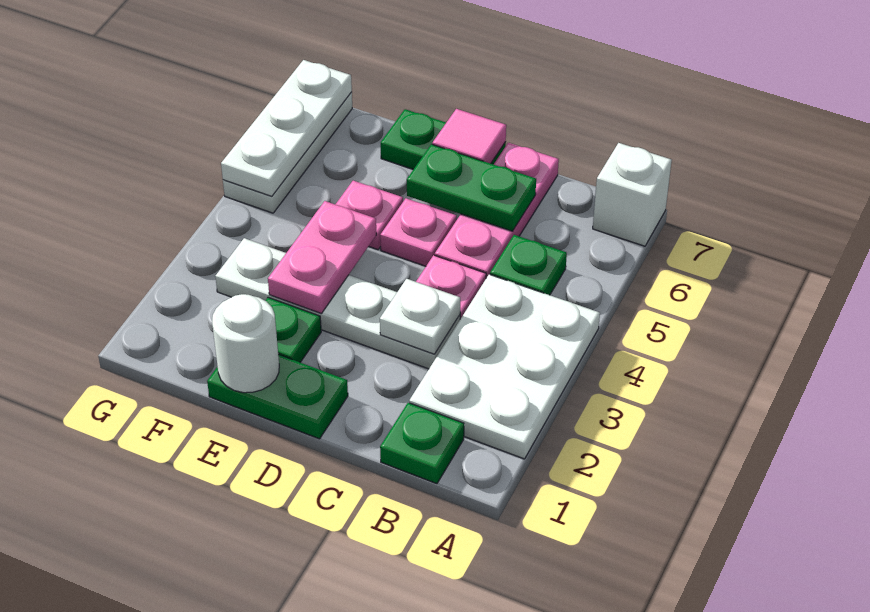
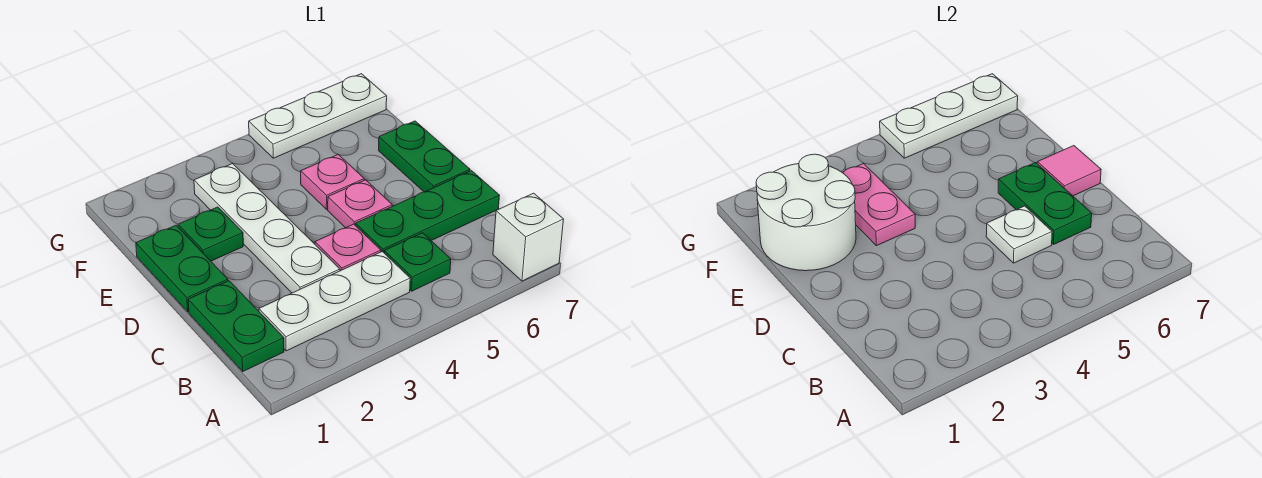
white 2x3 plate [409,274,600,459] -> white 1x3 plate [259,252,410,351]
green 1x1 plate [380,403,464,484] -> green 1x2 plate [188,281,284,371]
white 1x1 plate [380,279,460,354] -> white 1x1 plate moved to [986,206,1052,263]
pink 1x3 plate [435,143,559,278] -> green 1x3 plate [356,171,499,252]
white 1x1 round brick [212,294,279,393] -> white 2x2 round brick [756,154,856,271]
pink 1x2 plate [268,201,376,314] -> pink 1x2 plate turned to [842,164,915,246]

